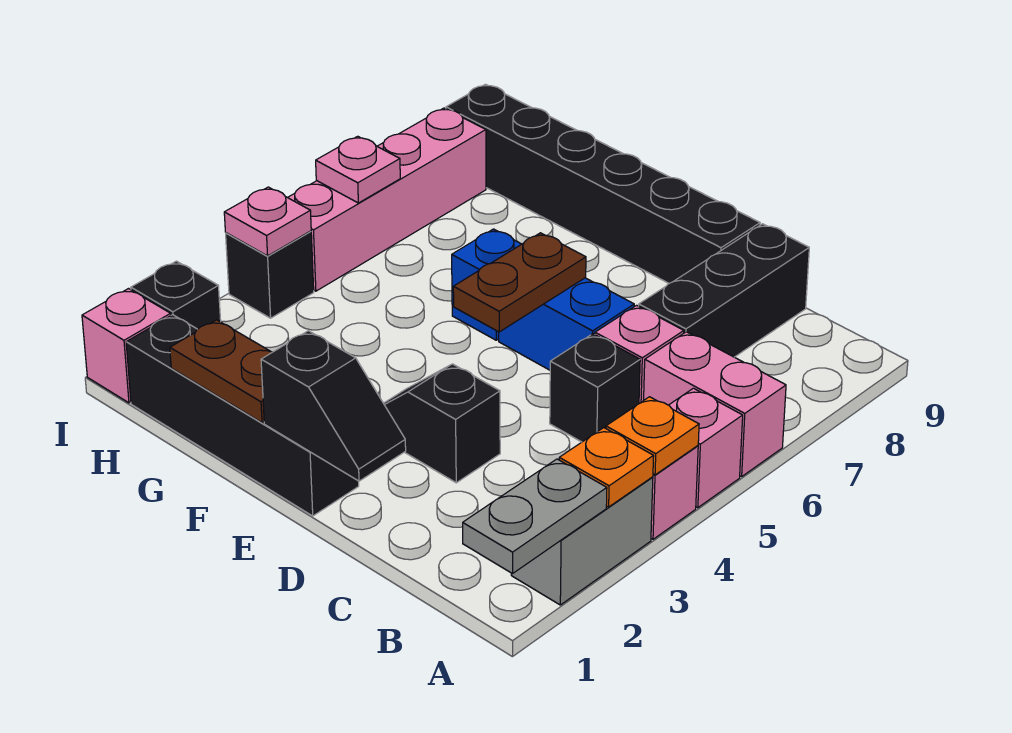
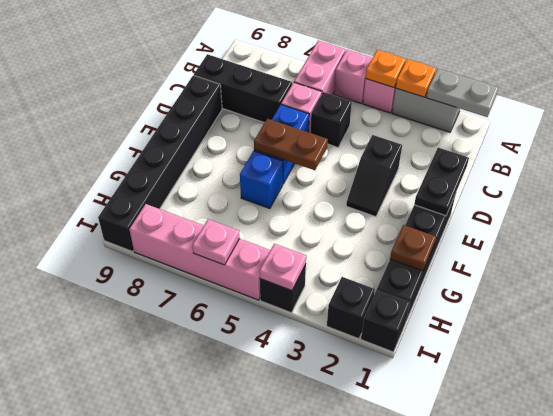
black 1x2 slope [261,331,406,481] -> black 1x2 plate [414,148,469,216]
brown 1x2 plate [170,320,272,423] -> brown 1x1 plate [390,225,436,271]
pink 1x1 brick [82,289,171,403] -> black 1x1 brick [361,290,410,352]

